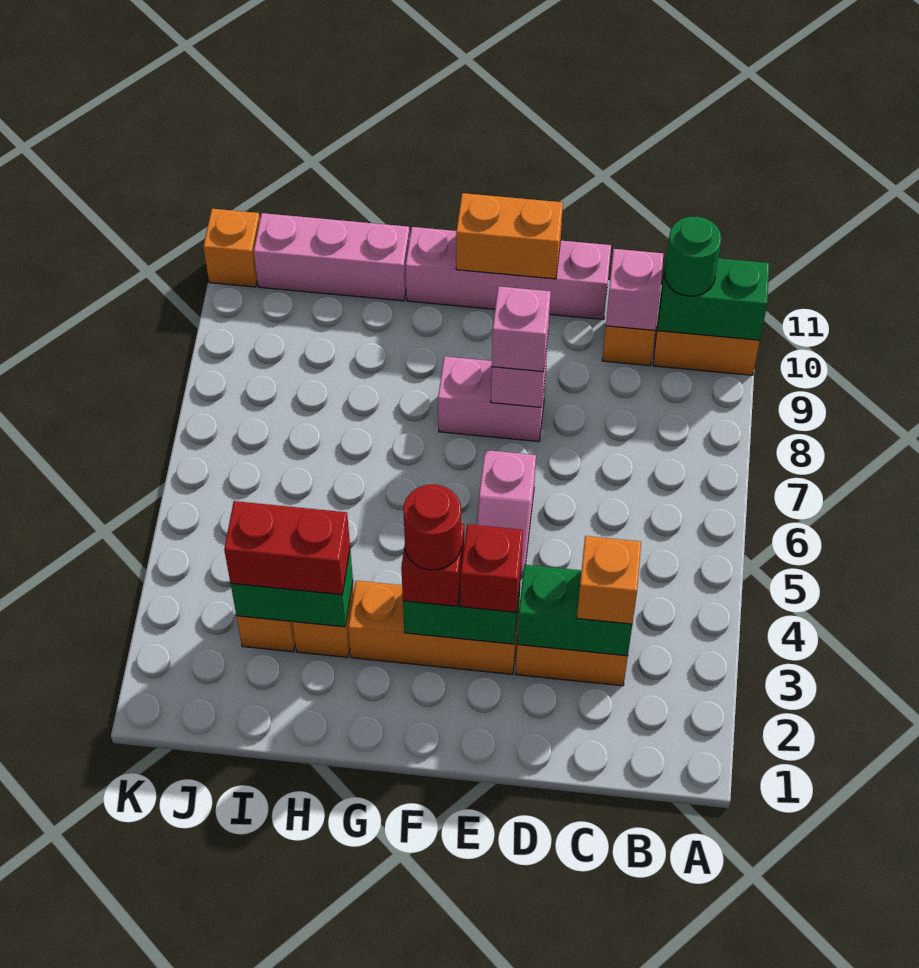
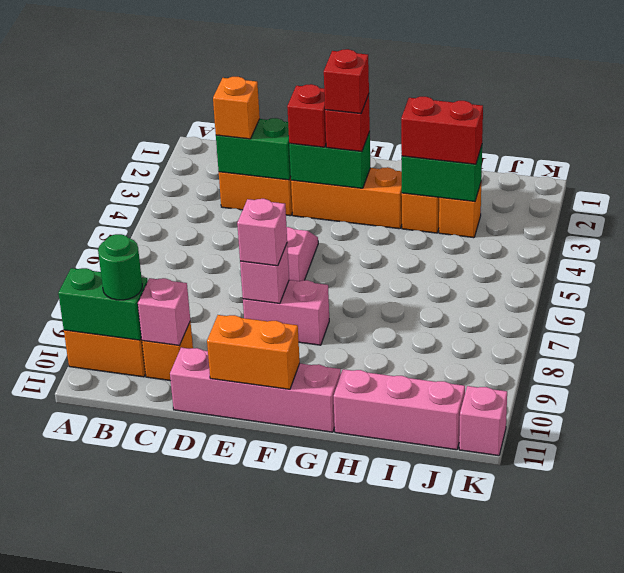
red 1x1 round brick [403,485,461,570] -> red 1x1 brick [324,49,369,114]
orange 1x1 brick [203,209,260,287] -> pink 1x1 brick [459,386,507,456]

